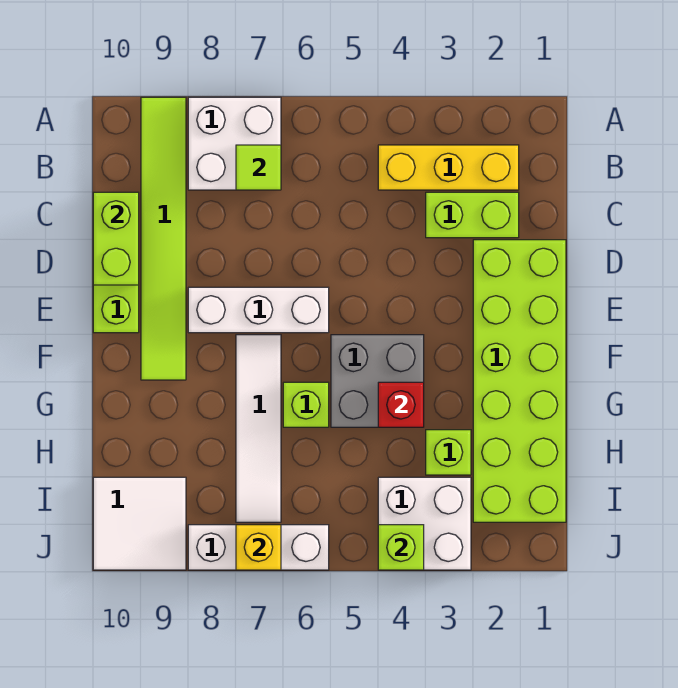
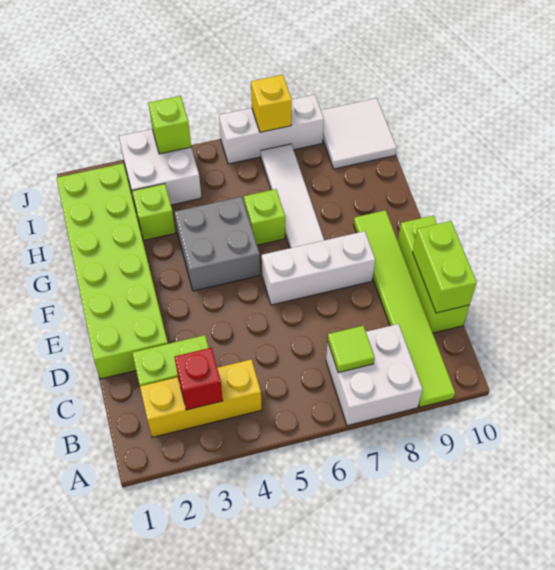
red 1x1 brick [378,382,424,427] -> red 1x1 brick moved to [174,348,223,410]

